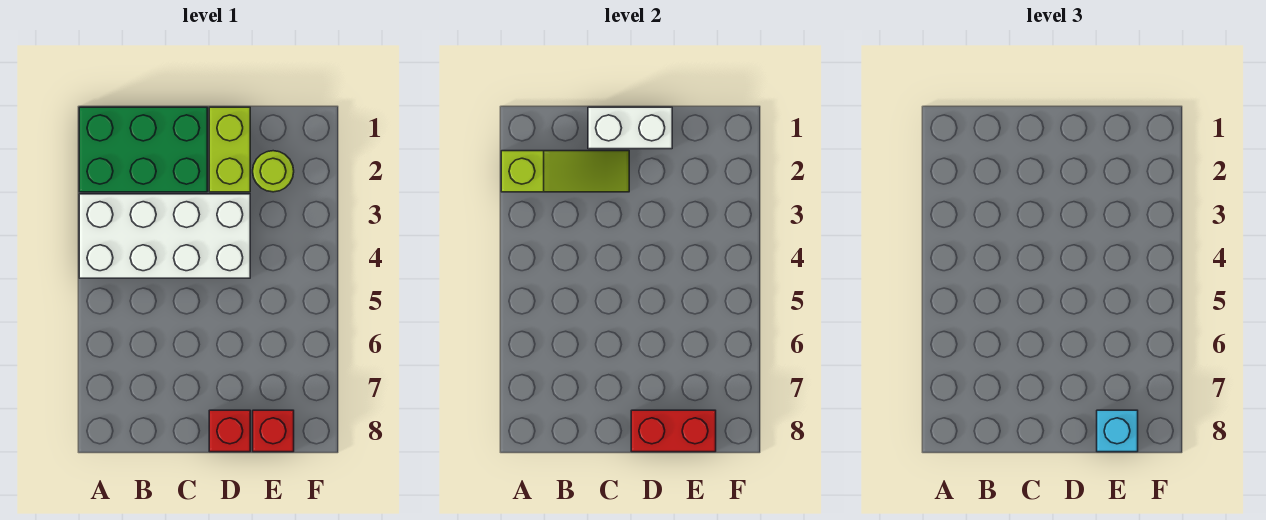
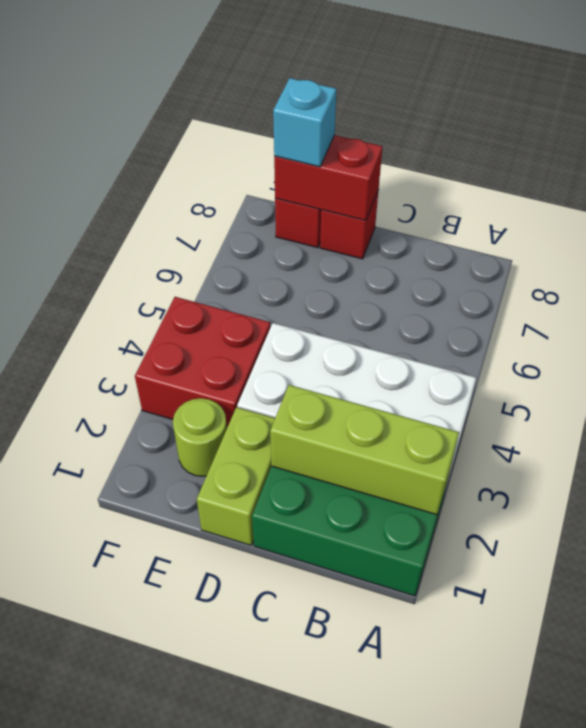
lime 1x3 slope [501,151,629,192] -> lime 1x3 brick [270,385,459,515]
white 1x2 brick [588,107,672,149] -> none
none -> red 2x2 brick [135,297,270,427]

